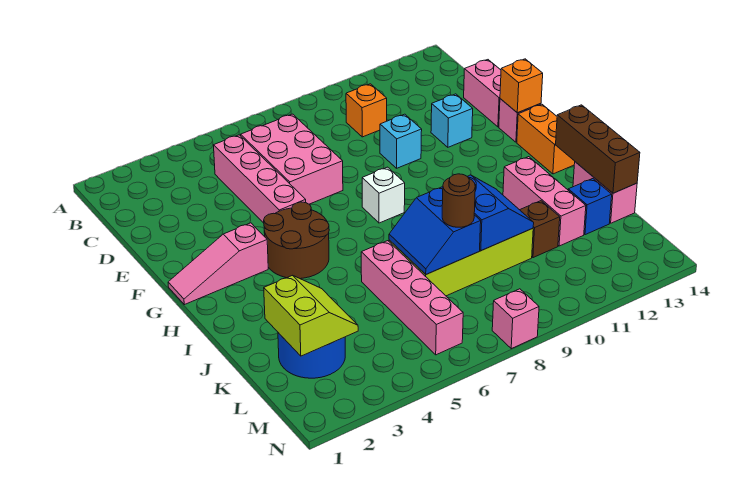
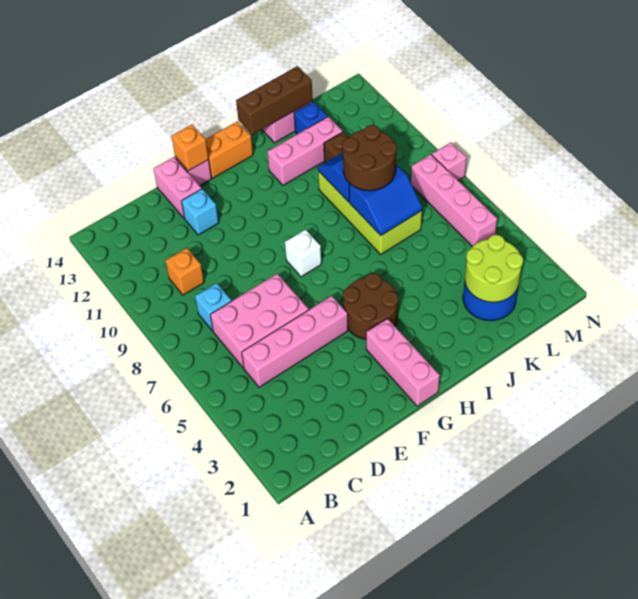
pink 1x2 brick [464,60,501,127] -> pink 1x2 brick turned to [153,157,202,219]
cyan 1x1 brick [380,114,422,168] -> cyan 1x1 brick moved to [195,283,231,331]
pink 1x3 slope [168,223,268,305] -> pink 1x3 brick [366,319,440,406]
pink 1x4 brick [361,241,463,355] -> pink 1x4 brick turned to [411,154,497,247]
lime 2x2 slope [264,275,358,356] -> lime 2x2 round brick [465,235,523,302]
brown 1x1 round brick [442,174,475,227] -> brown 2x2 round brick [342,125,397,191]

